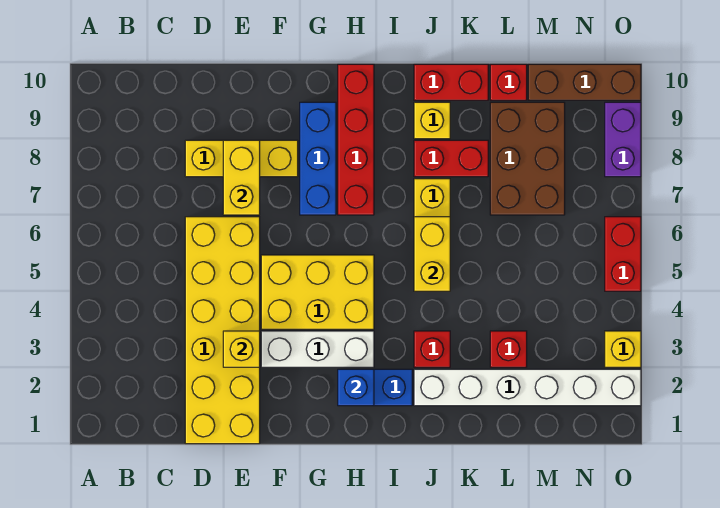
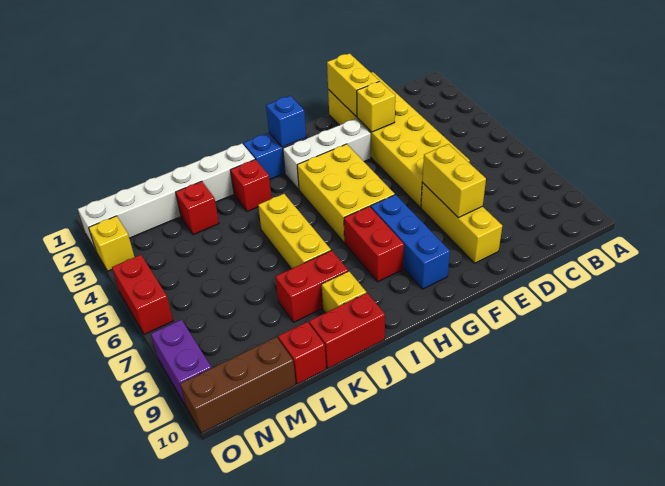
yellow 1x3 brick [185,140,298,177] -> yellow 1x3 brick turned to [421,183,502,263]
yellow 2x3 brick [261,255,374,329] -> yellow 2x3 brick turned to [297,144,395,243]
red 1x4 brick [338,64,374,215] -> red 1x2 brick [344,206,404,282]
yellow 1x2 brick [414,217,450,291] -> yellow 1x2 brick moved to [327,53,379,117]
brown 2x3 brick [490,102,565,215] -> none

